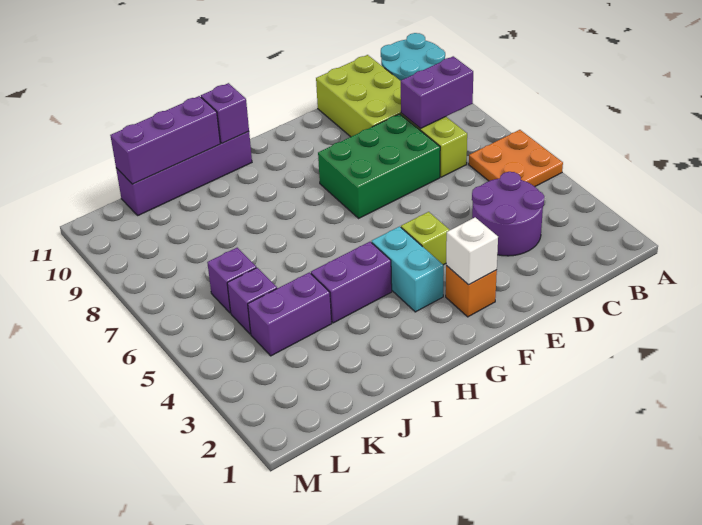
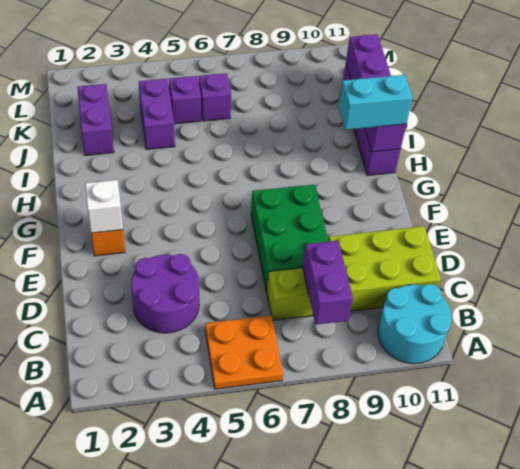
lime 1x1 brick [401,212,449,265] -> none
cyan 1x2 brick [372,227,444,312] -> cyan 1x2 brick moved to [339,75,412,130]
purple 1x2 brick [311,242,392,323] -> purple 1x2 brick moved to [77,84,114,155]

